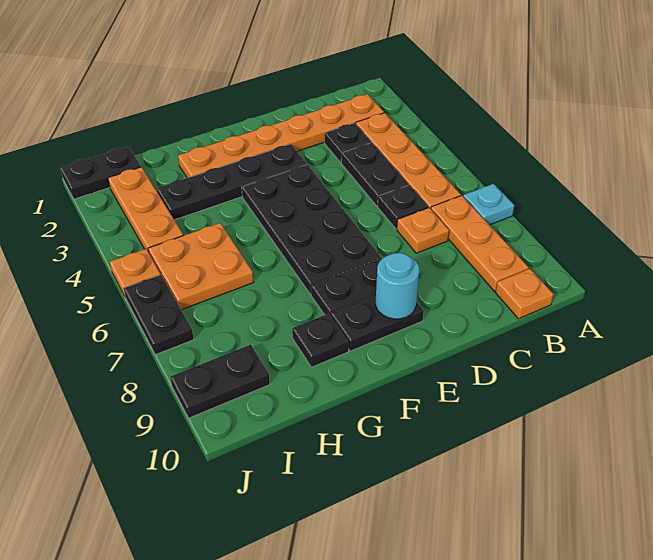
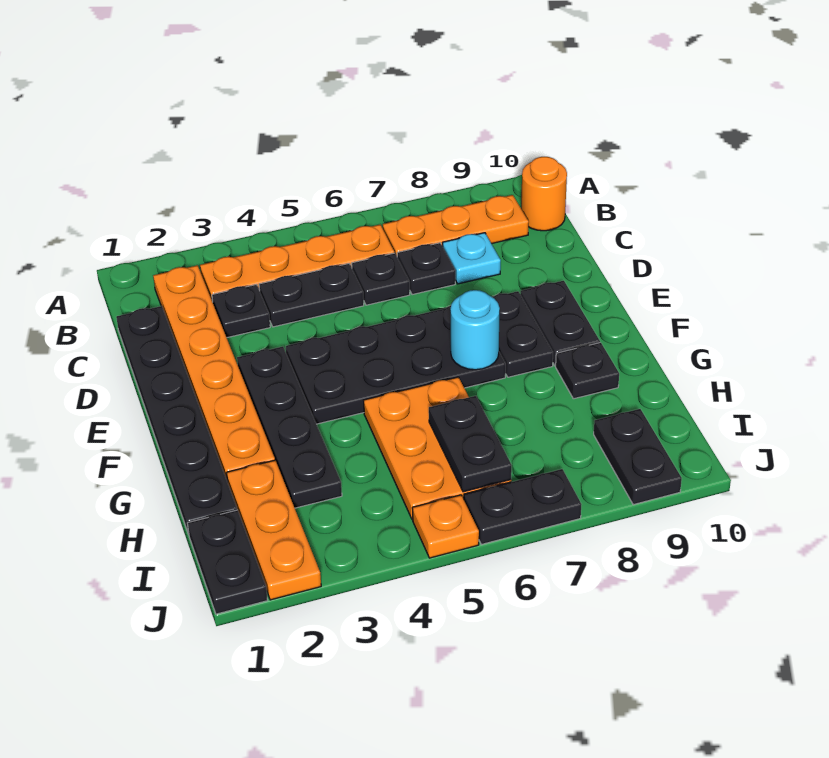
cyan 1x1 plate [463,184,514,225] -> cyan 1x1 plate moved to [443,233,501,284]
orange 1x1 plate [495,269,554,319] -> orange 1x1 round brick [521,157,567,231]
none -> black 1x6 plate [116,306,237,534]
orange 1x1 plate [397,208,449,253] -> black 1x1 plate [397,243,455,295]
cyan 1x1 round brick [376,253,419,319] -> cyan 1x1 round brick moved to [450,290,500,370]
orange 2x2 plate [148,223,254,310] -> orange 2x3 plate [363,377,511,520]
none -> black 1x2 plate [429,396,512,492]
orange 1x3 plate [108,167,183,253] -> orange 1x3 plate turned to [227,460,321,600]

